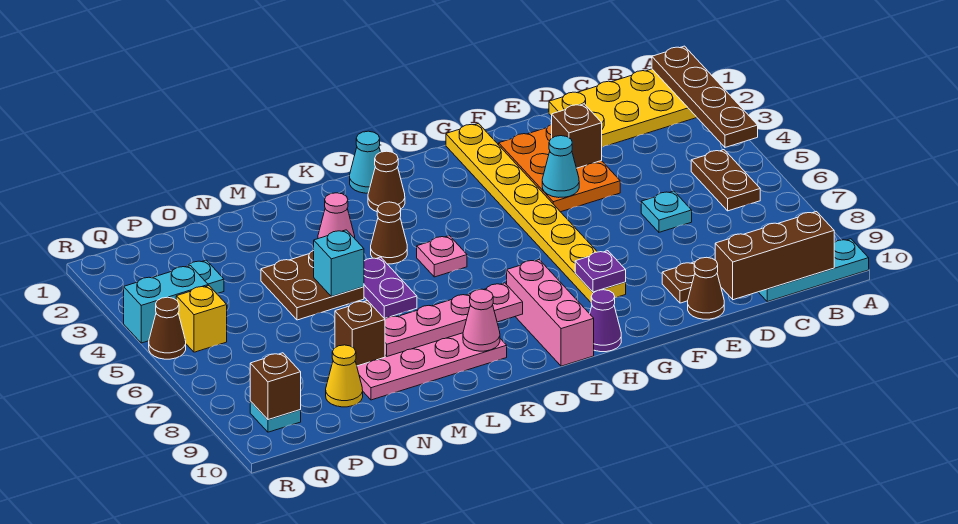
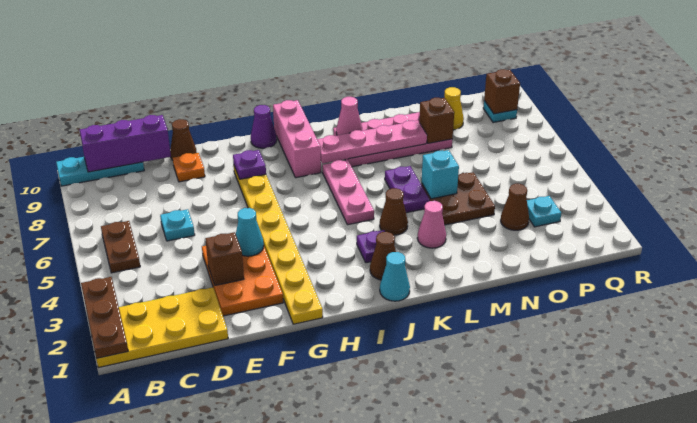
brown 1x4 plate [652,46,758,147] -> brown 1x3 plate [81,277,128,358]
brown 1x3 brick [715,212,834,300] -> purple 1x3 brick [80,115,171,172]
brown 1x1 plate [662,262,695,303] -> orange 1x1 plate [173,153,205,182]
none -> purple 1x1 plate [357,230,385,263]
pink 1x1 plate [417,236,467,277] -> pink 1x3 plate [323,160,374,225]
cyan 1x2 brick [124,266,208,343] -> none
yellow 1x1 brick [176,286,227,352] -> none
brown 1x1 cone [149,297,186,359] -> brown 1x1 cone moved to [501,184,529,230]

